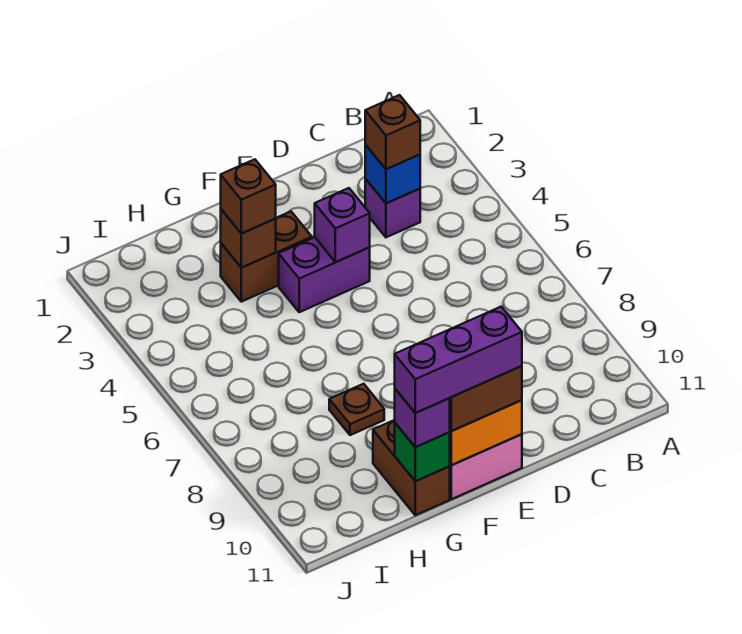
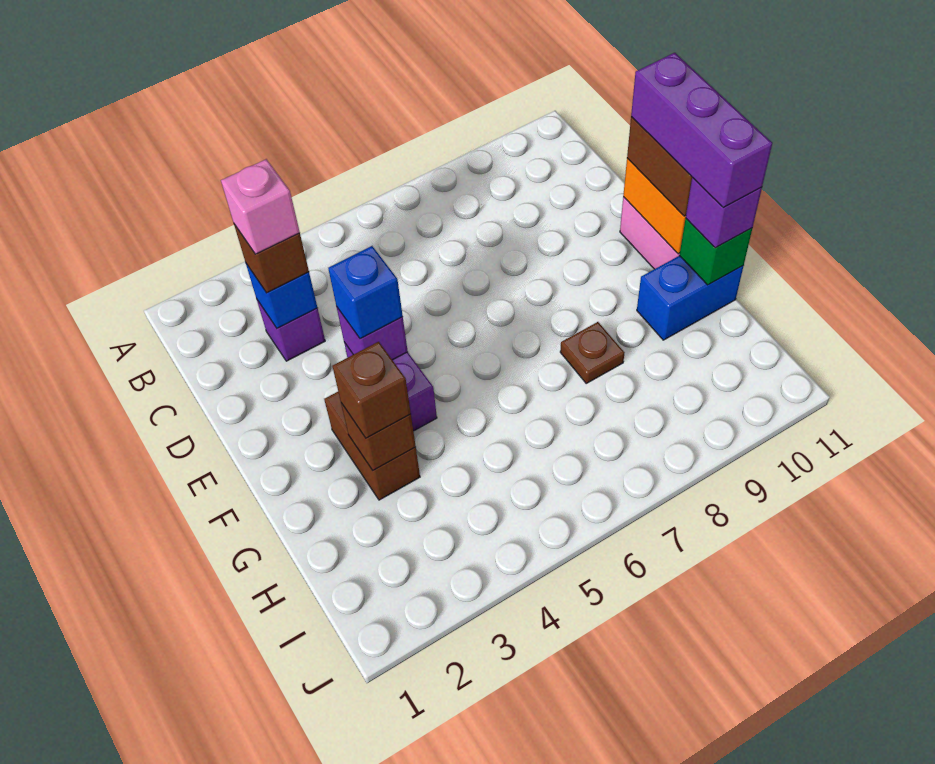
none -> pink 1x1 brick [221,159,300,254]
none -> blue 1x1 brick [328,246,403,339]
brown 1x2 brick [373,420,450,515] -> blue 1x2 brick [637,256,743,340]

